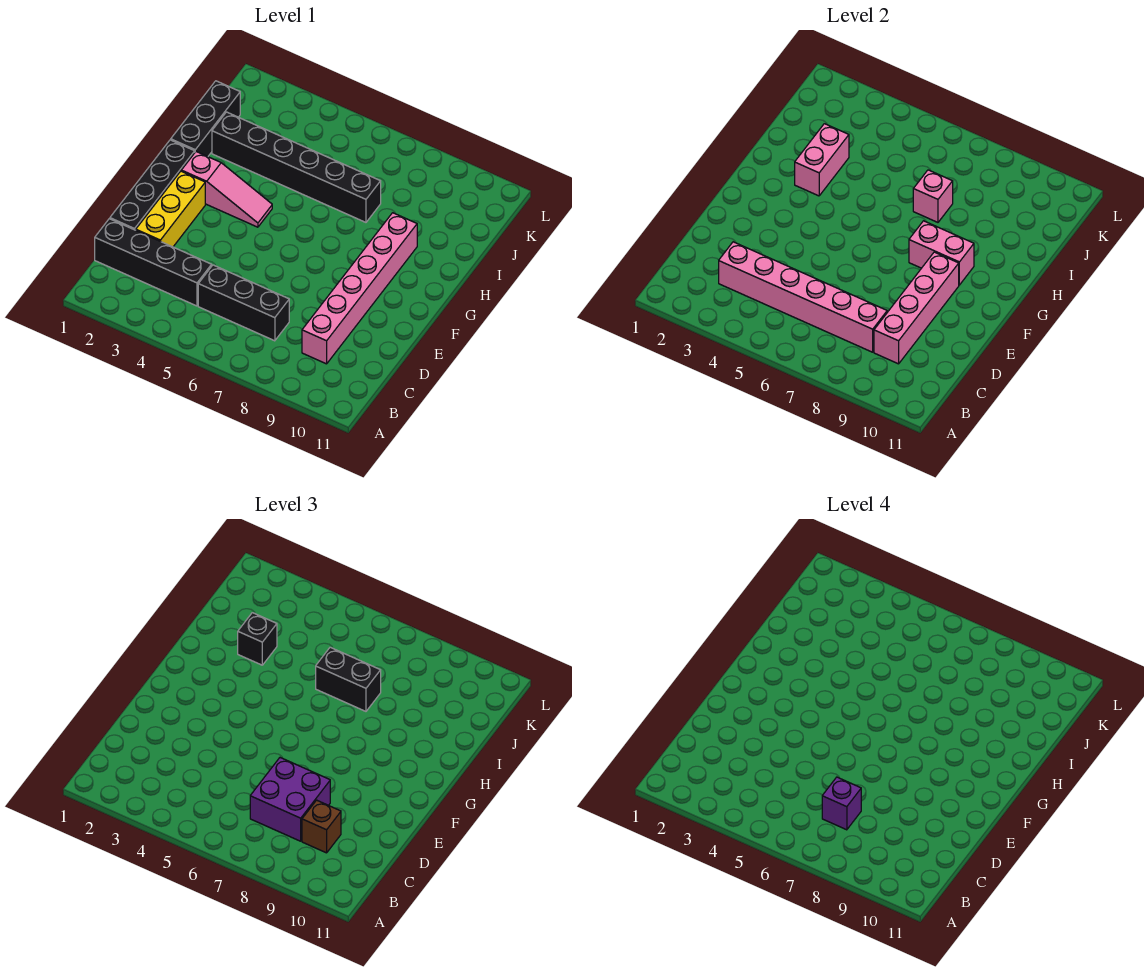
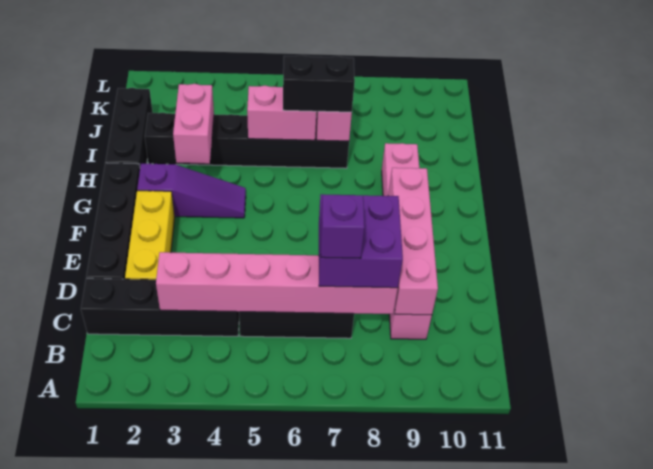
brown 1x1 brick [302,800,341,853] -> none
pink 1x3 slope [181,152,272,227] -> purple 1x3 slope [137,164,246,218]
pink 1x2 brick [909,221,974,285] -> pink 1x2 brick moved to [247,86,316,140]
black 1x1 brick [238,613,277,665] -> none

